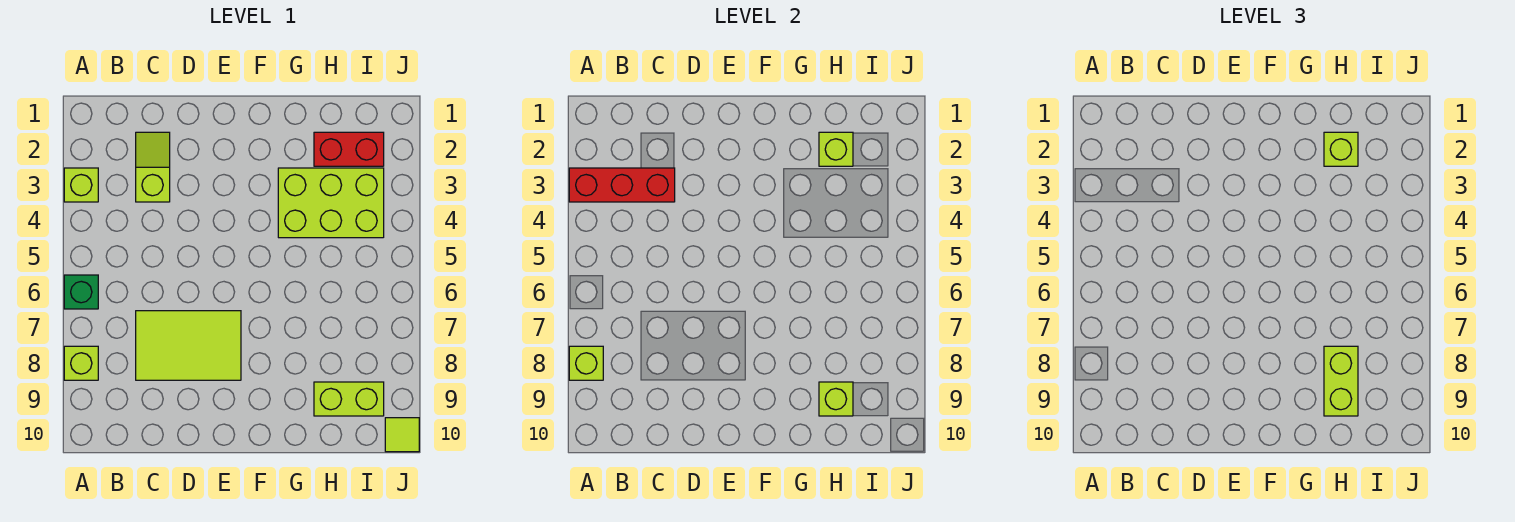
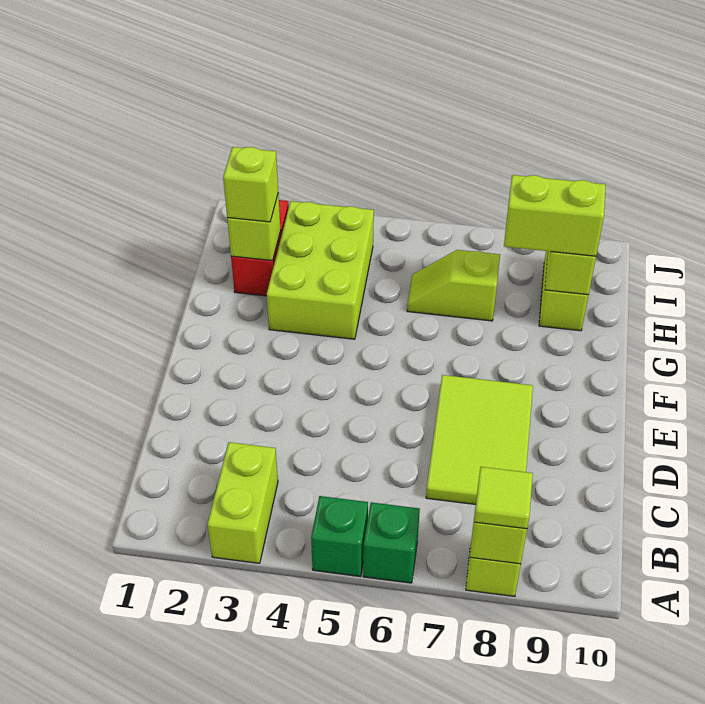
lime 1x1 brick [64,168,98,202] -> lime 1x2 brick [207,442,278,563]
red 1x3 brick [569,168,675,202] -> none
none -> green 1x1 brick [311,496,368,576]
lime 1x2 slope [136,132,170,202] -> lime 1x2 slope moved to [407,250,500,321]
lime 1x1 tile [385,418,419,452] -> lime 1x1 tile moved to [474,467,533,529]

